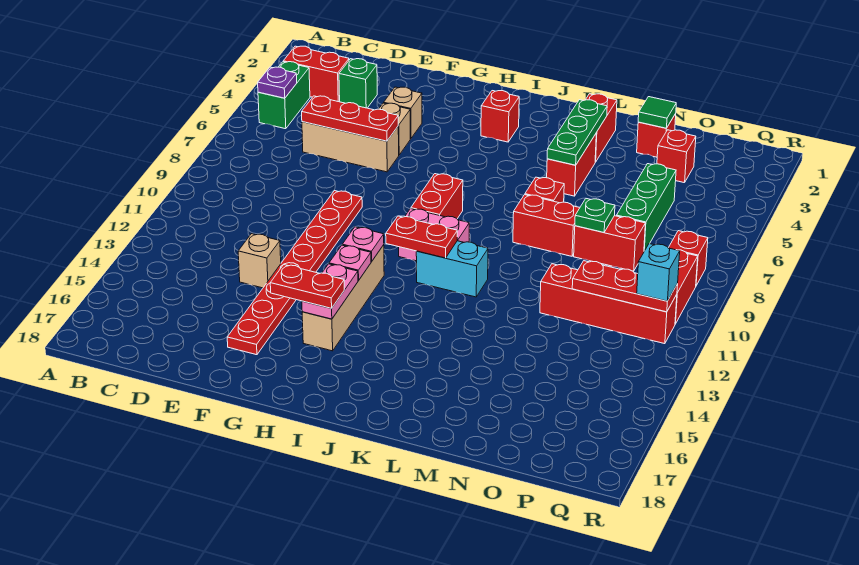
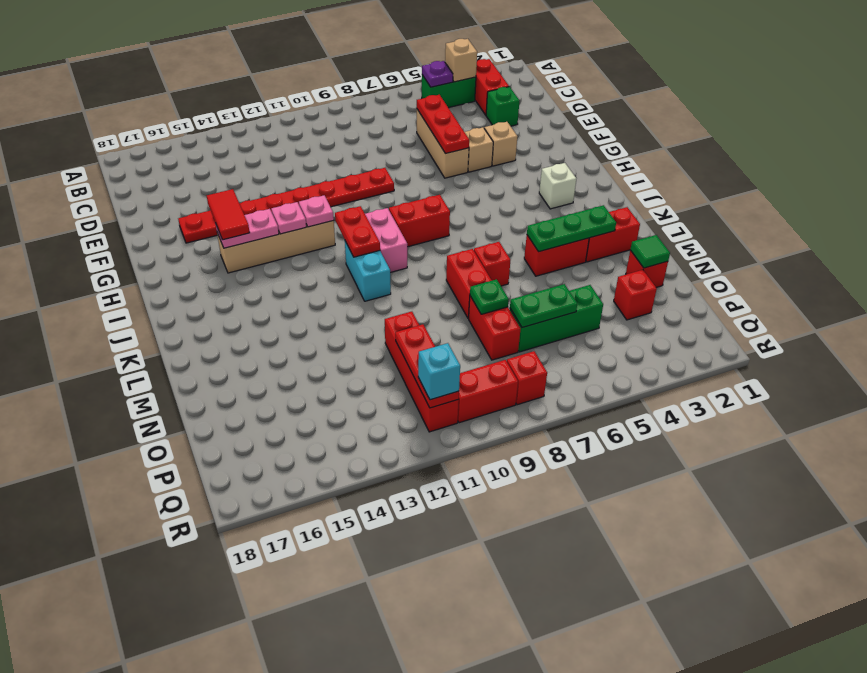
tan 1x1 brick [238,234,281,288] -> tan 1x1 brick moved to [445,39,477,82]
red 1x2 plate [270,265,344,308] -> red 1x2 tile [207,189,250,240]
red 1x1 brick [481,91,519,142] -> white 1x1 brick [539,163,576,209]
none -> green 1x2 plate [510,284,577,328]

